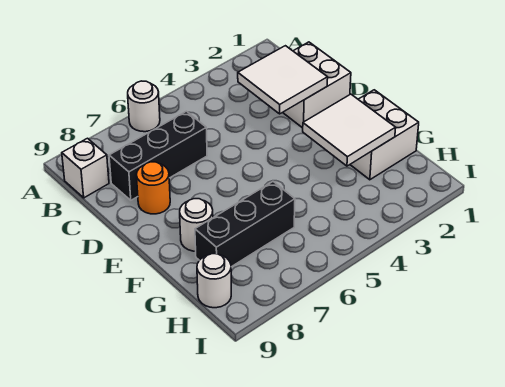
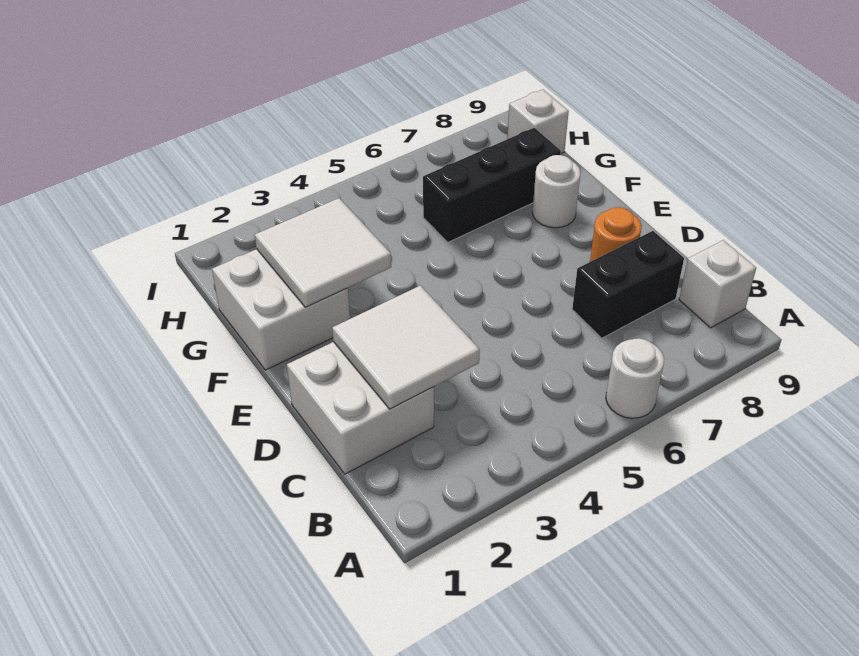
black 1x3 brick [109,111,207,200] -> black 1x2 brick [572,231,684,338]
white 1x1 round brick [197,254,231,308] -> white 1x1 brick [507,89,569,154]

